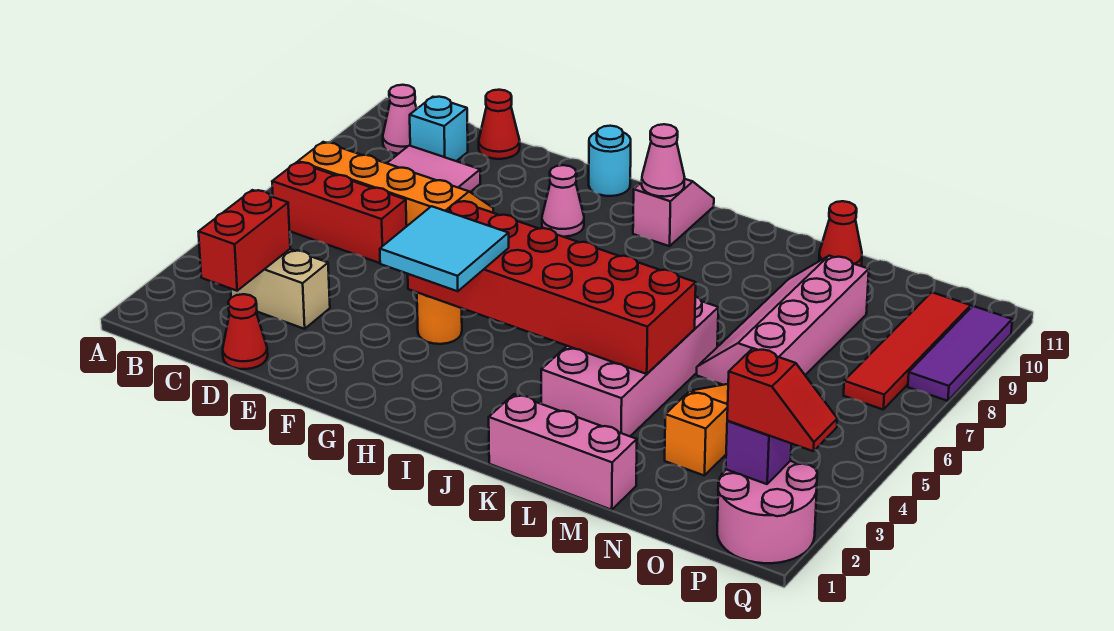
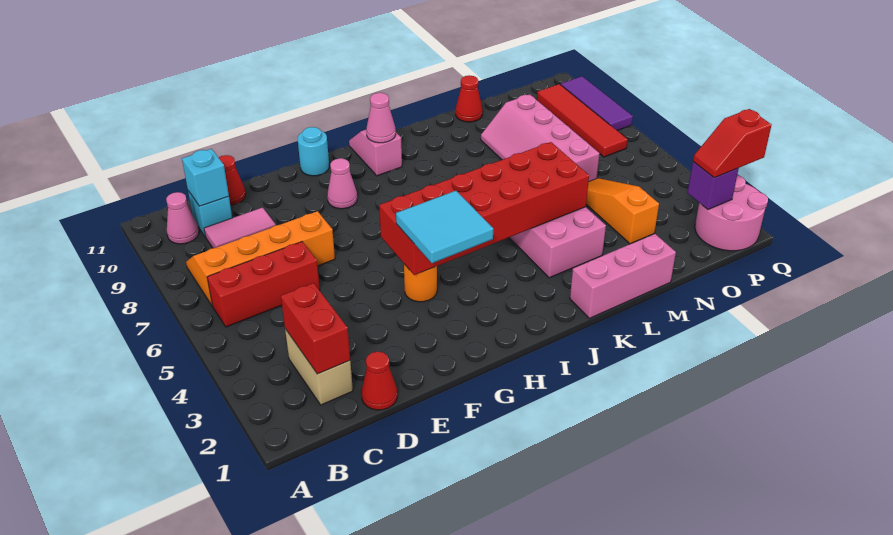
tan 1x2 brick [231,249,330,329] -> tan 1x2 brick turned to [285,329,353,405]
none -> cyan 1x1 brick [182,149,229,206]
red 1x2 slope [727,348,837,451] -> red 1x2 slope turned to [693,109,771,178]

